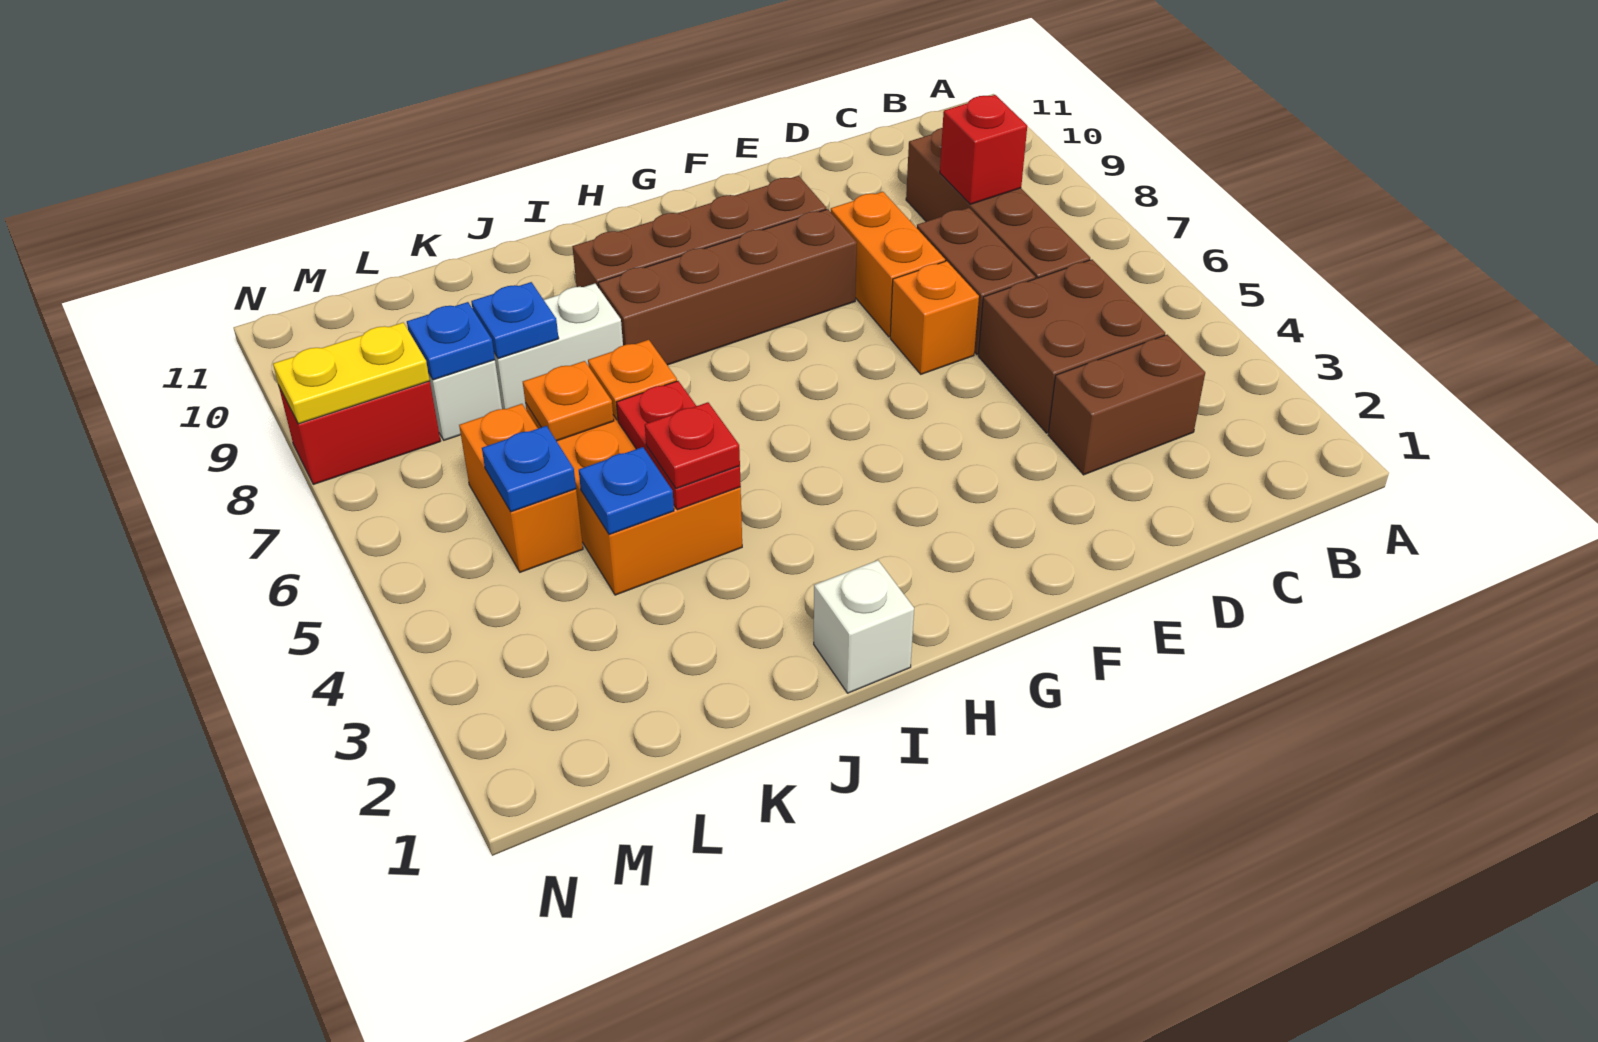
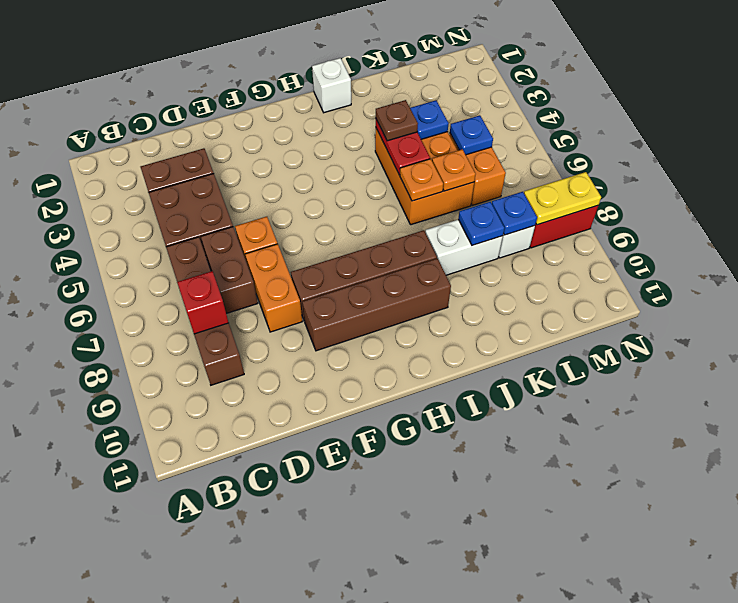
red 1x1 plate [645,402,740,489] -> brown 1x1 plate [376,100,418,141]

